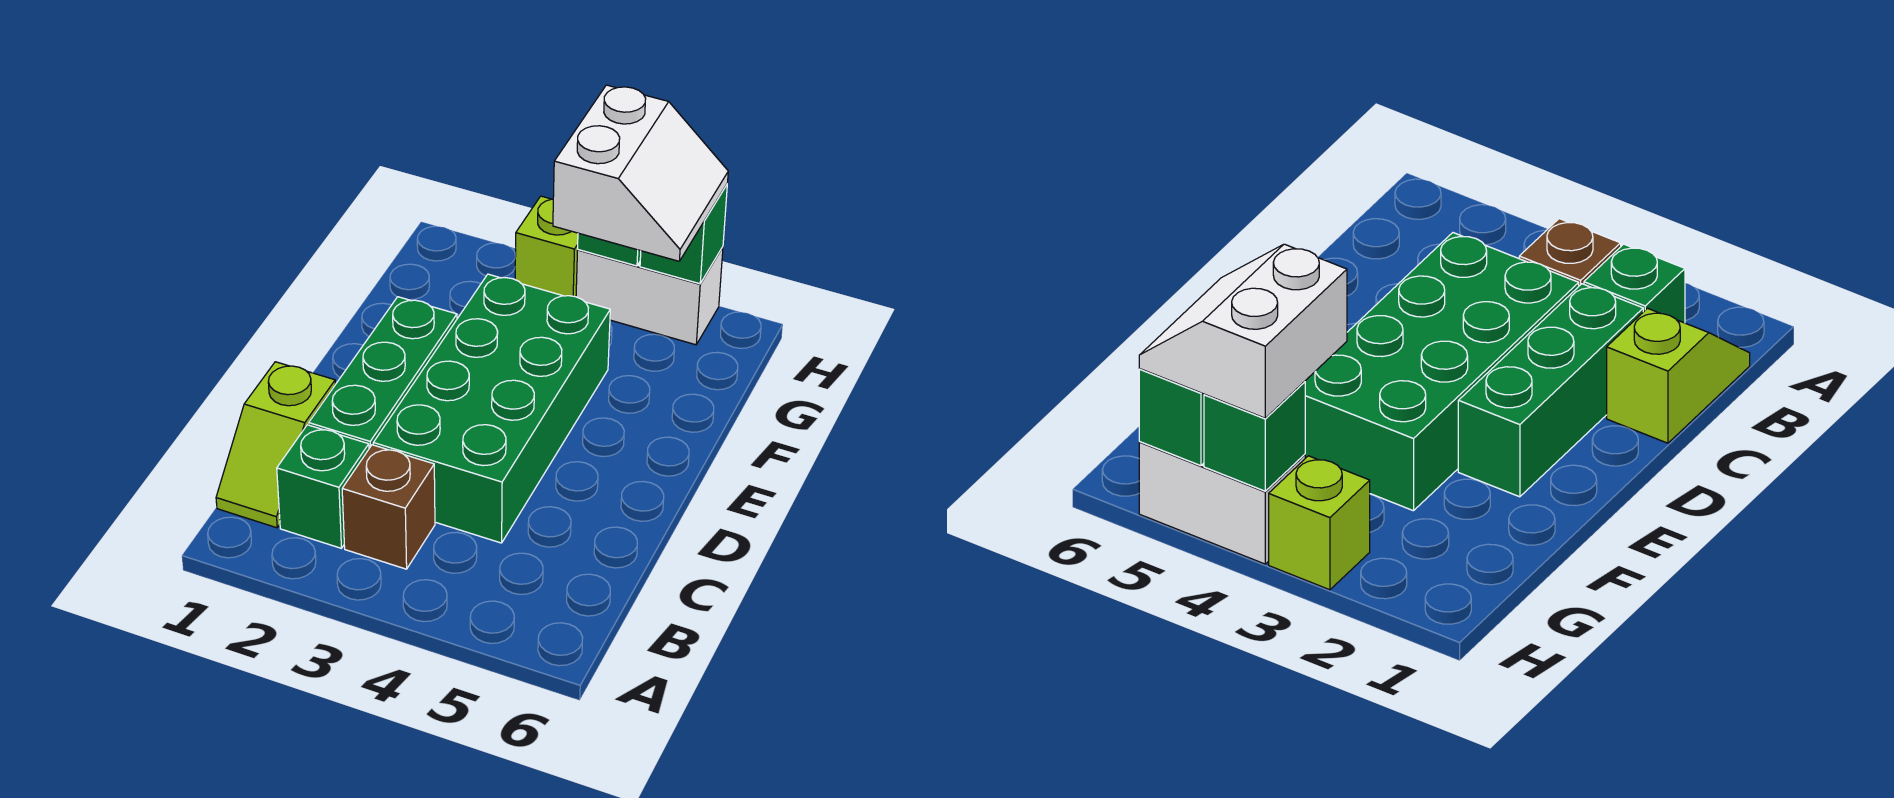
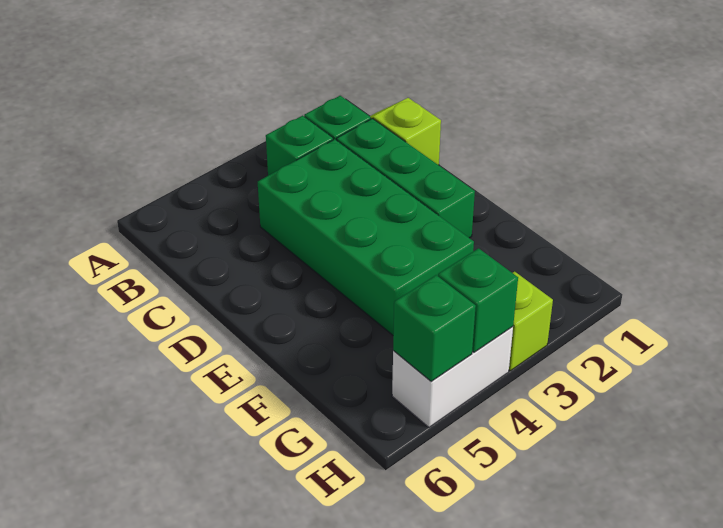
brown 1x1 brick [342,445,435,569] -> green 1x1 brick [266,116,333,175]
white 2x2 slope [553,85,728,261] -> none

